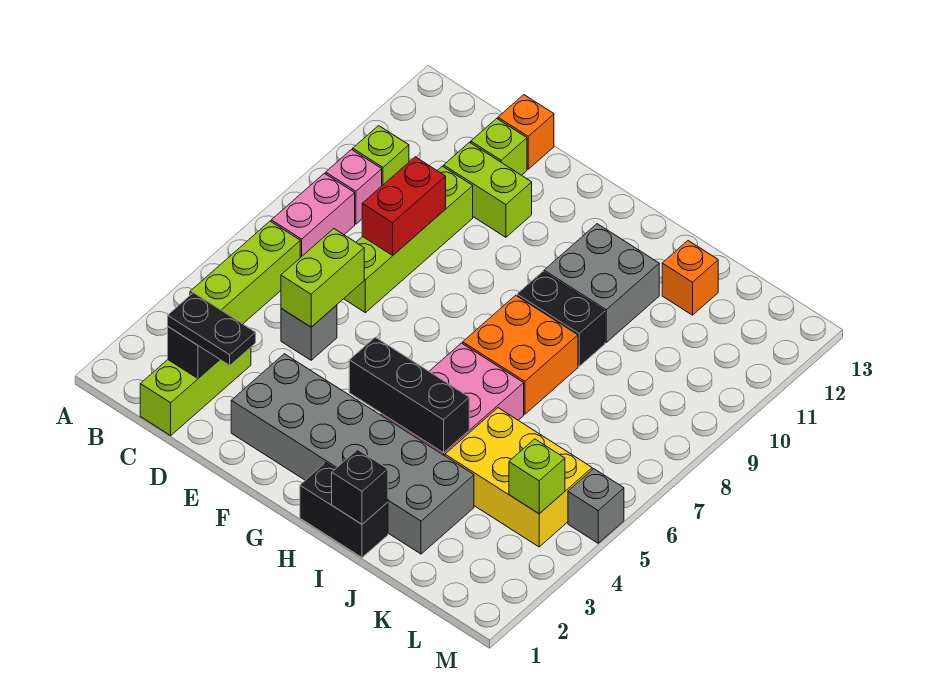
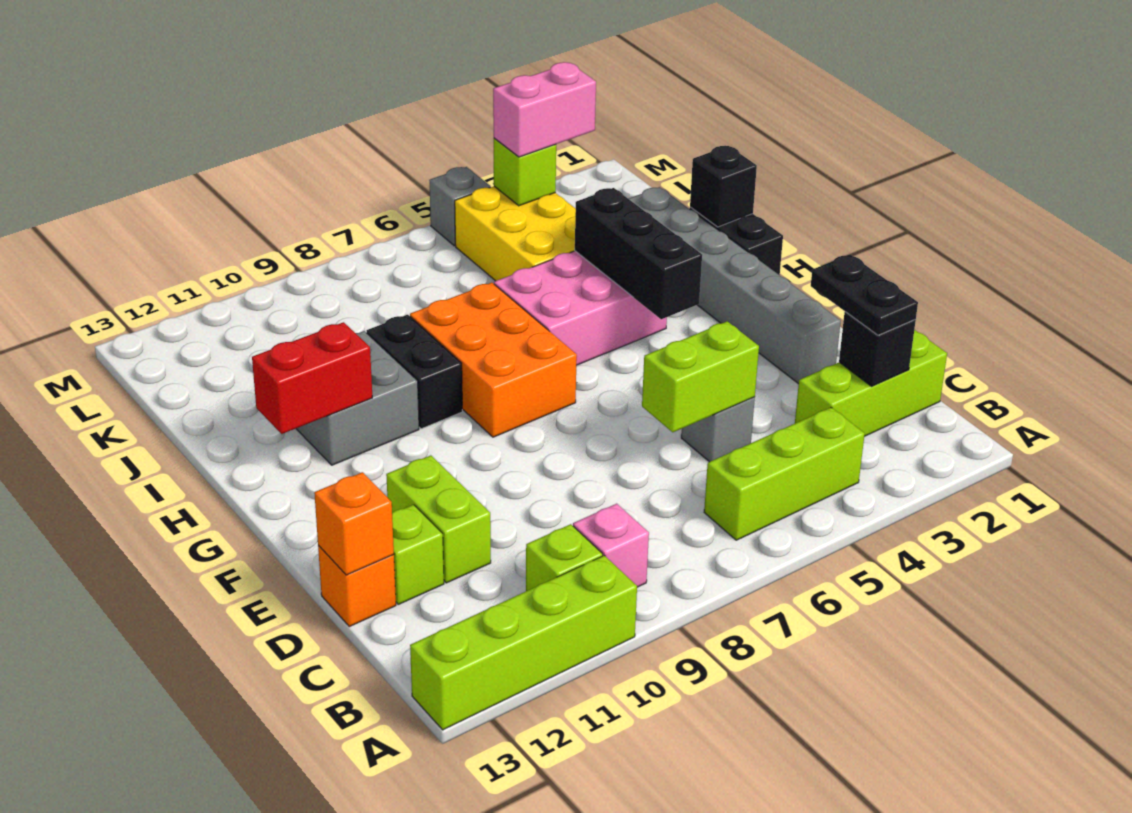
pink 1x2 brick [271,173,355,258] -> pink 1x2 brick moved to [493,62,596,157]
lime 1x4 brick [344,166,473,313] -> lime 1x4 brick moved to [410,555,637,730]
red 1x2 brick [362,157,446,255] -> red 1x2 brick moved to [252,322,372,434]
grey 2x6 brick [231,354,474,554] -> grey 1x6 brick [629,187,841,384]
orange 2x2 brick [463,295,578,414] -> orange 2x3 brick [410,283,577,437]
orange 1x1 brick [662,241,718,315] -> orange 1x1 brick moved to [314,472,394,575]

